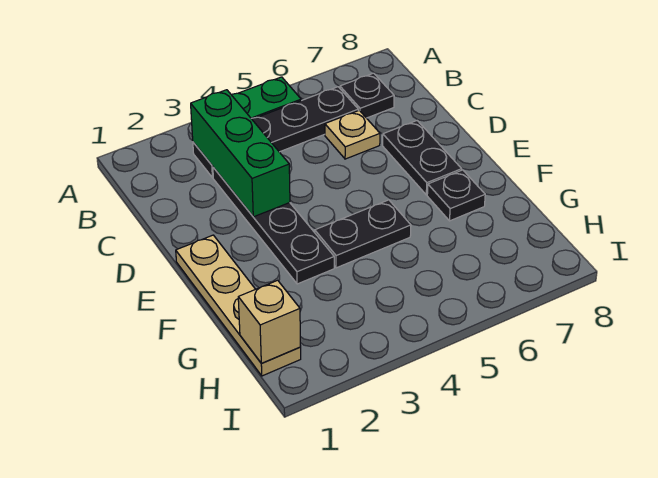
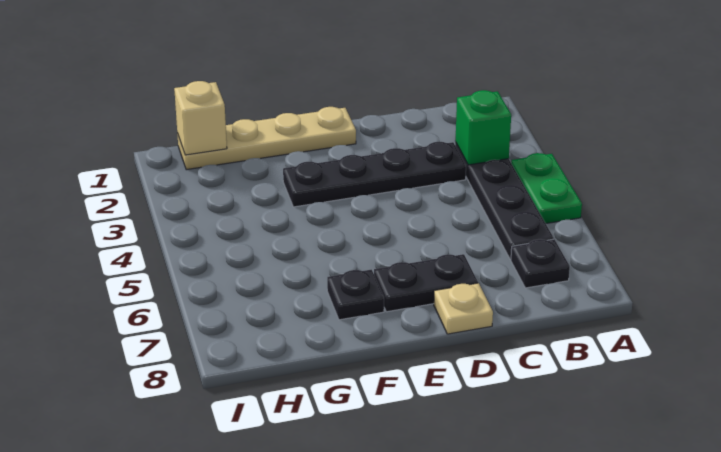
green 1x3 brick [191,90,290,217] -> green 1x1 brick [455,90,511,165]
tan 1x1 plate [325,110,380,159] -> tan 1x1 plate moved to [434,283,493,334]
black 1x2 plate [315,200,411,268] -> none

